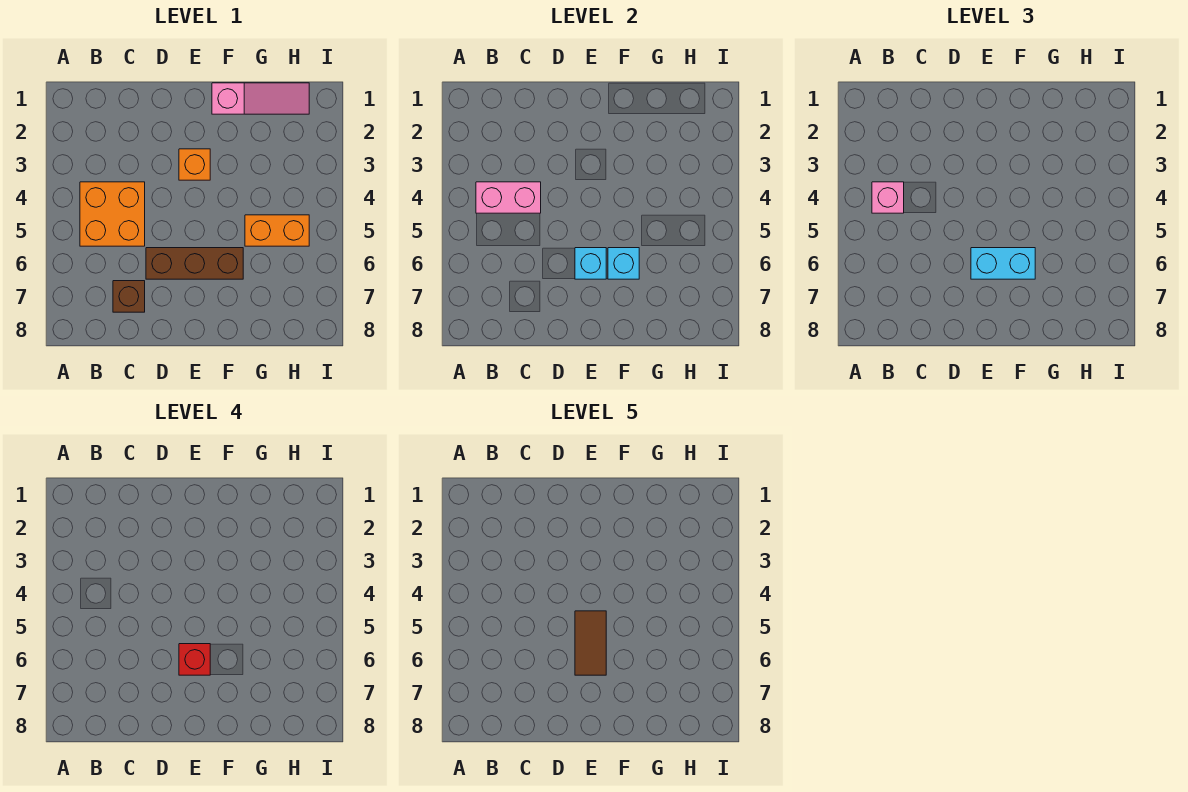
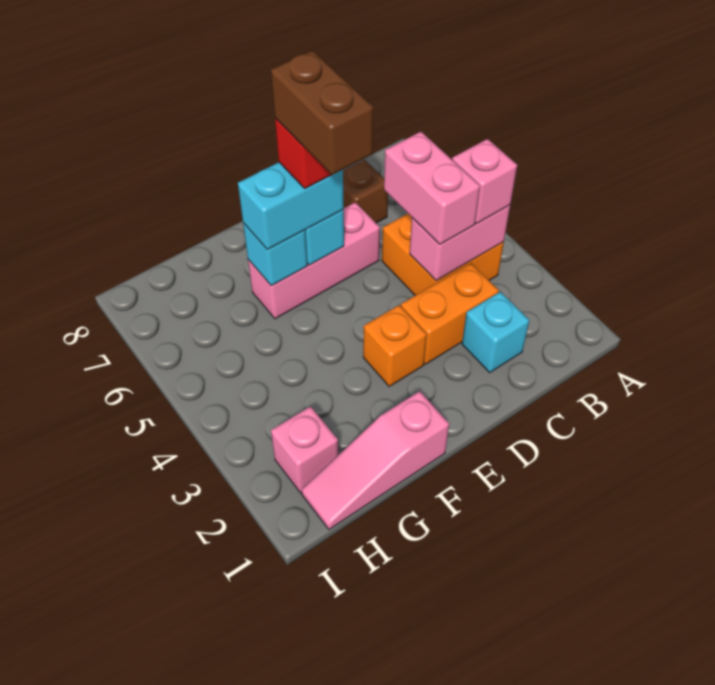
none -> cyan 1x1 brick [462,292,530,373]
none -> pink 1x2 brick [384,132,480,244]
brown 1x3 brick [146,248,243,279] -> pink 1x3 brick [248,202,380,319]
brown 1x2 tile [575,611,606,675] -> brown 1x2 brick [271,51,373,175]
orange 1x2 brick [245,215,309,246] -> orange 1x2 brick moved to [401,263,499,364]
none -> pink 1x1 brick [271,406,338,493]

